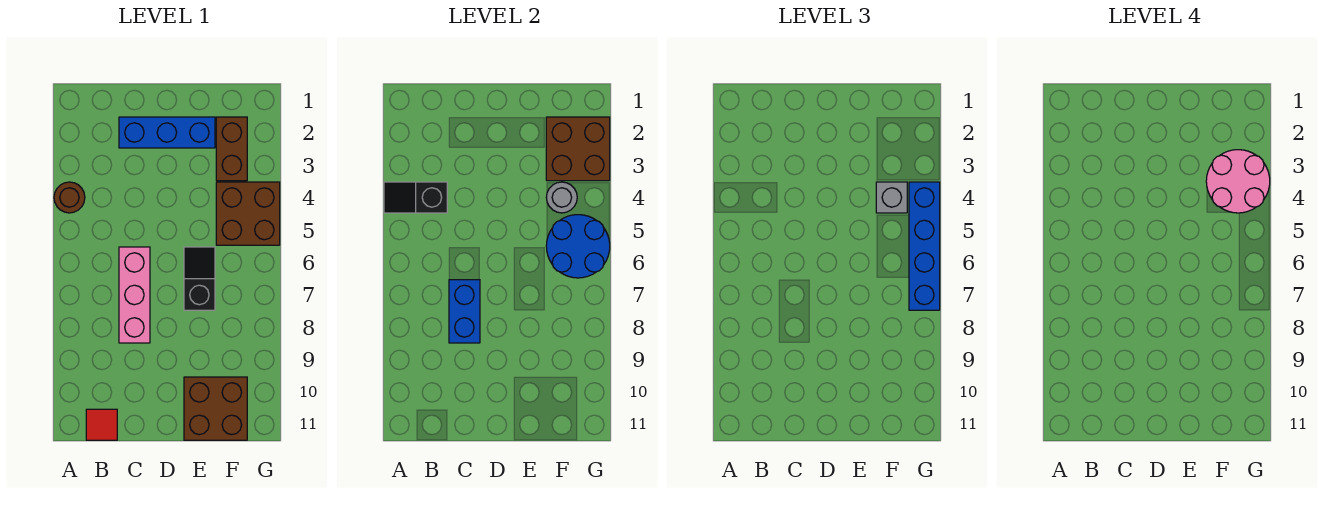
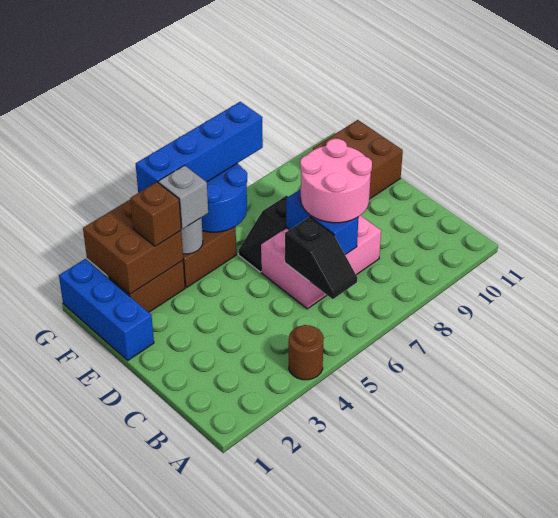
black 1x2 slope [384,182,447,213] -> black 1x2 slope moved to [285,217,357,299]
red 1x1 tile [86,409,117,440] -> none
blue 1x3 brick [119,117,215,148] -> blue 1x3 brick moved to [59,259,154,360]
pink 1x3 brick [119,247,150,343] -> pink 2x3 brick [261,215,381,309]
blue 1x2 brick [449,280,480,343] -> blue 1x2 brick turned to [286,189,359,255]
none -> brown 1x1 brick [130,182,181,246]
pink 2x2 round brick [1206,150,1270,213] -> pink 2x2 round brick moved to [300,139,372,223]

